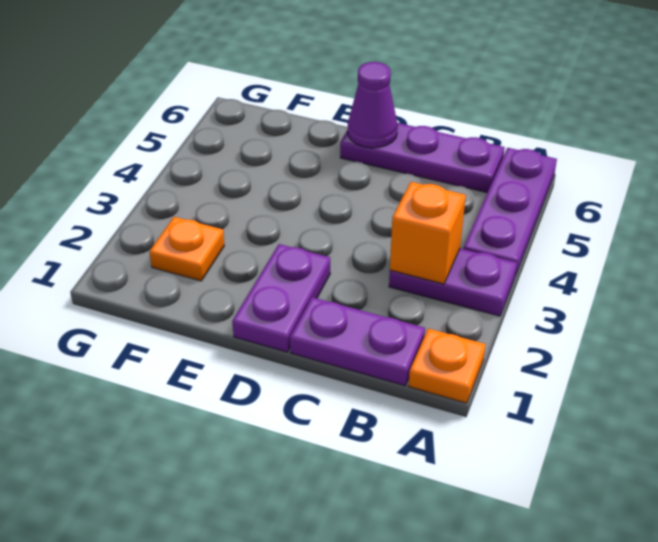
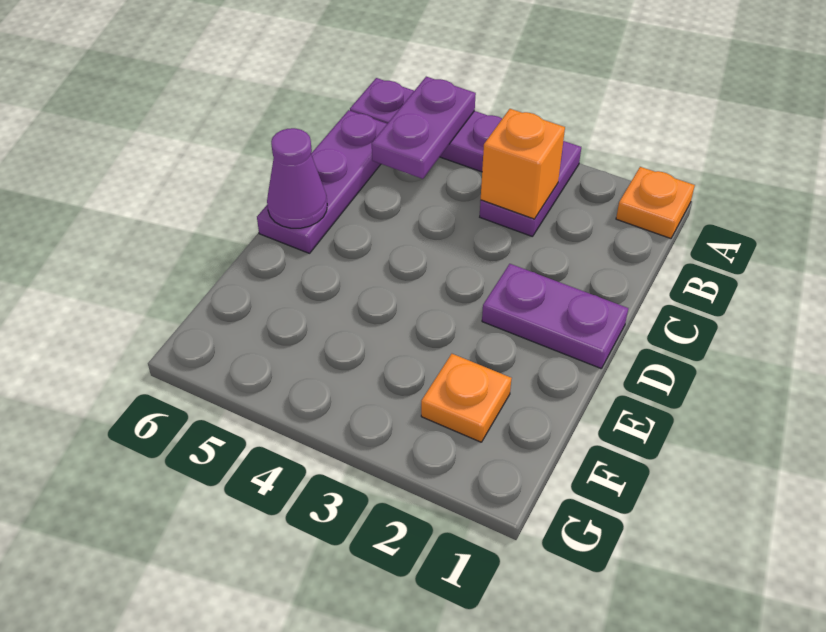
purple 1x2 plate [290,297,425,386] -> purple 1x2 plate moved to [372,77,476,179]

